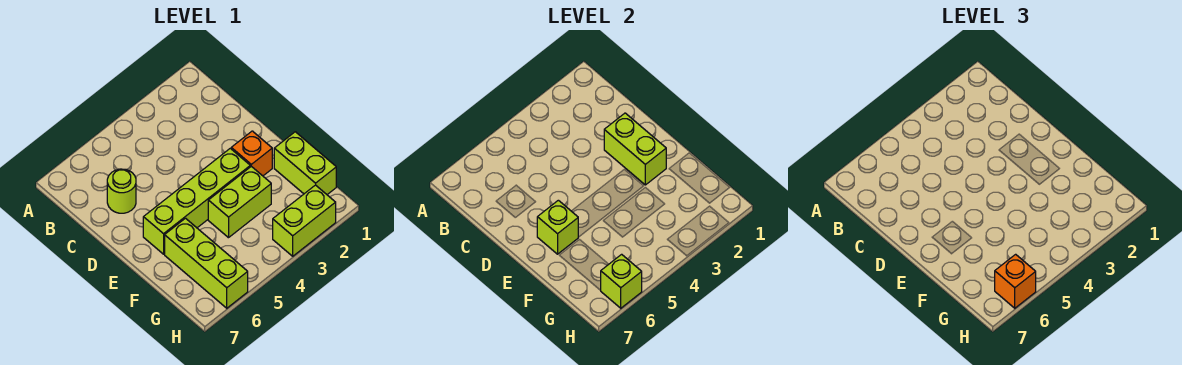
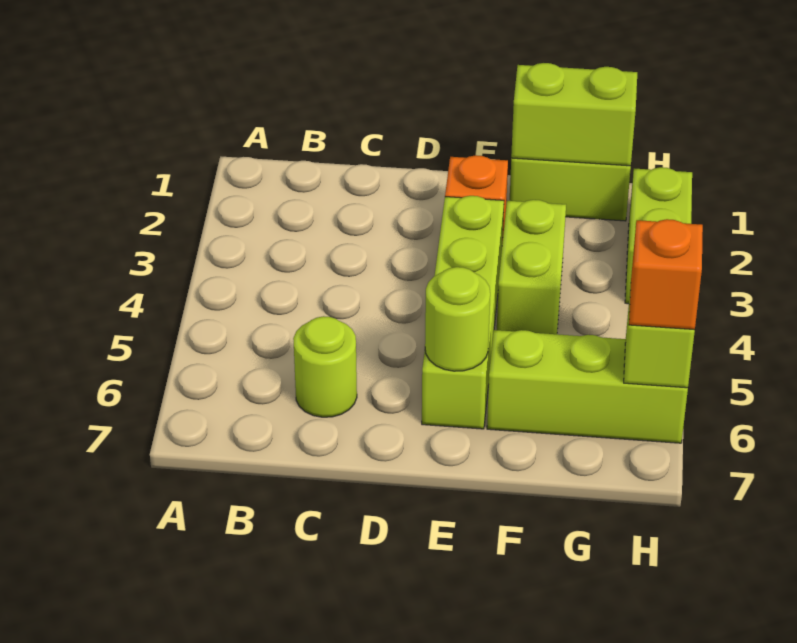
lime 1x2 brick [604,113,666,185] -> lime 1x2 brick moved to [511,63,637,166]
lime 1x1 brick [537,200,578,254] -> lime 1x1 round brick [425,267,490,371]

